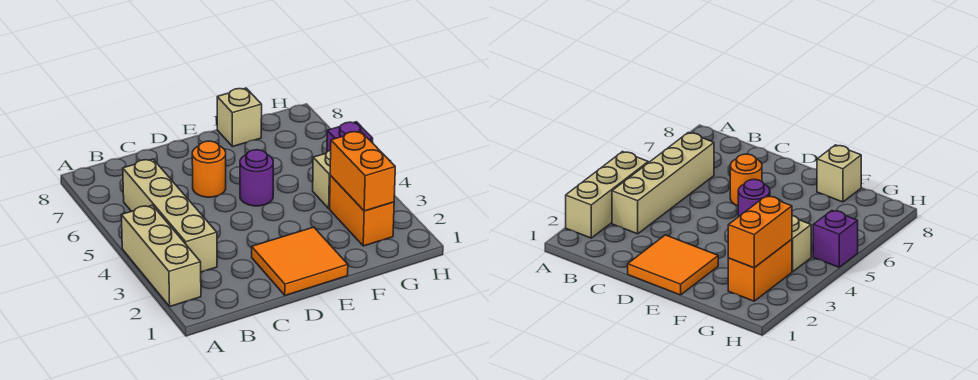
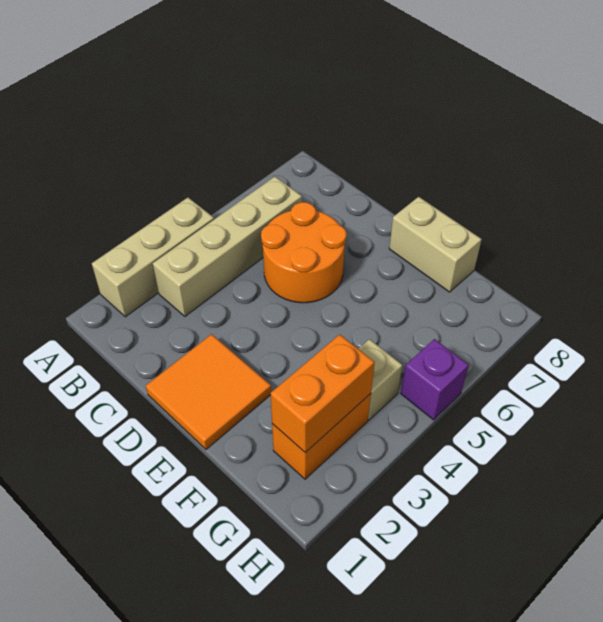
orange 1x1 round brick [192,141,226,197] -> orange 2x2 round brick [261,202,346,303]
purple 1x1 round brick [240,150,273,206] -> none
tan 1x1 brick [217,88,262,147] -> tan 1x2 brick [389,197,482,292]

